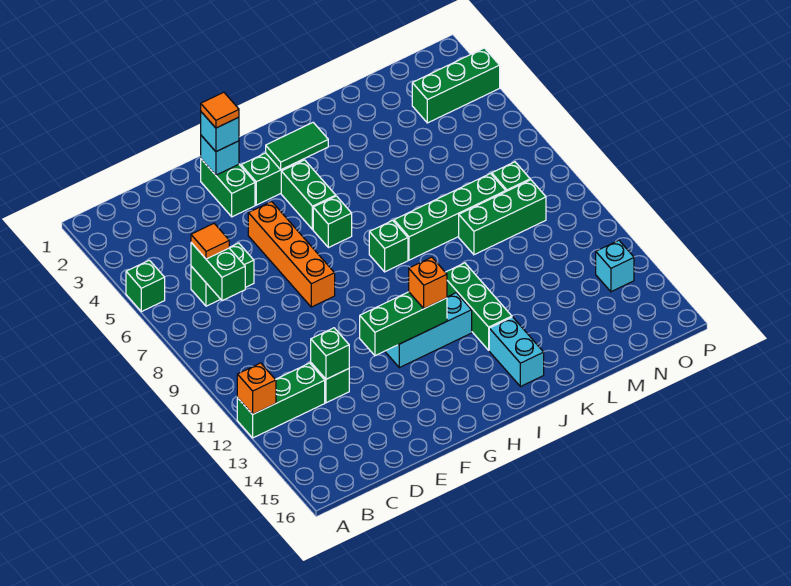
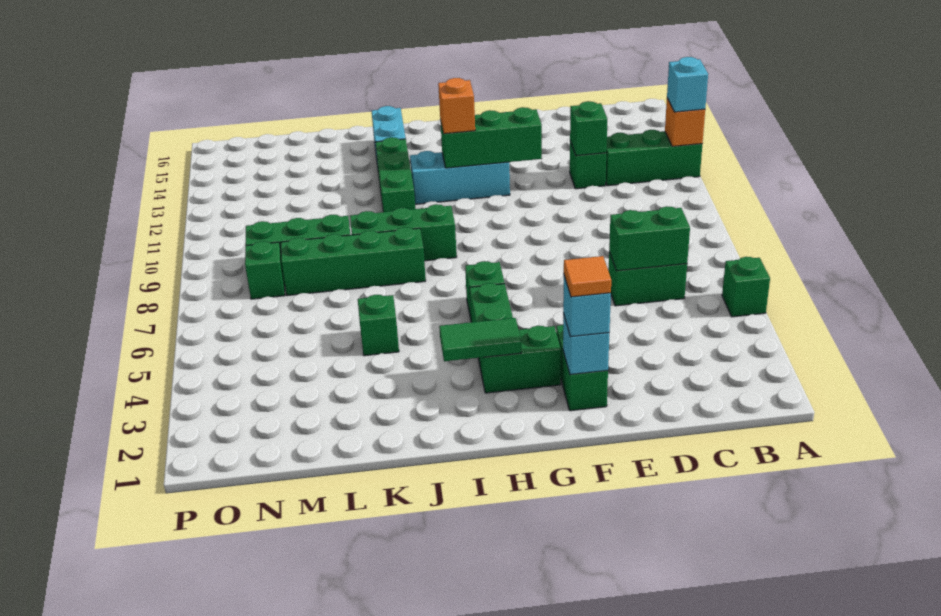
green 1x2 brick [191,243,245,301] -> green 1x2 brick turned to [609,206,690,271]
orange 1x1 tile [191,224,230,259] -> none
orange 1x4 brick [248,202,335,307] -> none
green 1x1 brick [369,220,408,272] -> green 1x1 brick moved to [358,295,399,356]
green 1x3 brick [412,48,500,123] -> green 1x3 brick moved to [350,204,457,261]
cyan 1x1 brick [596,240,634,292] -> cyan 1x1 brick moved to [667,57,708,112]

